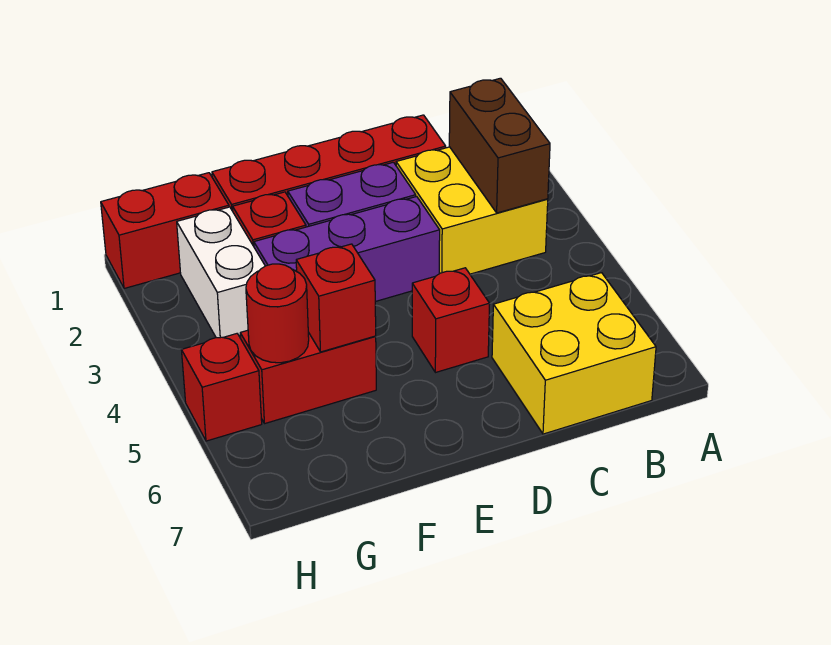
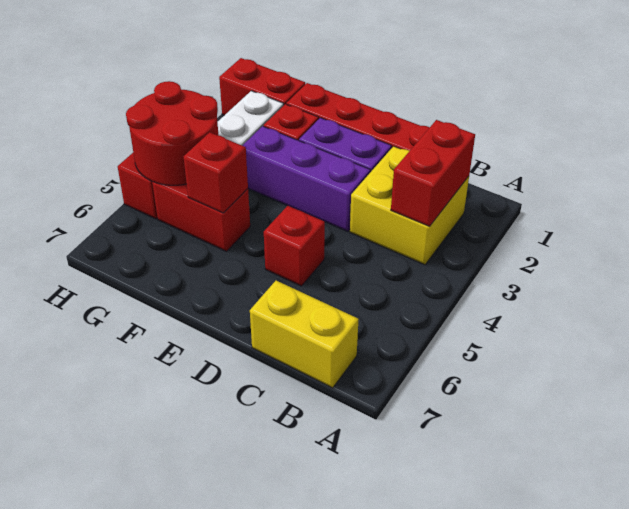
brown 1x2 brick [449,78,550,213] -> red 1x2 brick [391,120,475,227]
yellow 2x2 brick [492,273,656,434] -> yellow 1x2 brick [250,281,359,388]
red 1x1 round brick [246,264,309,363] -> red 2x2 round brick [126,81,218,185]

